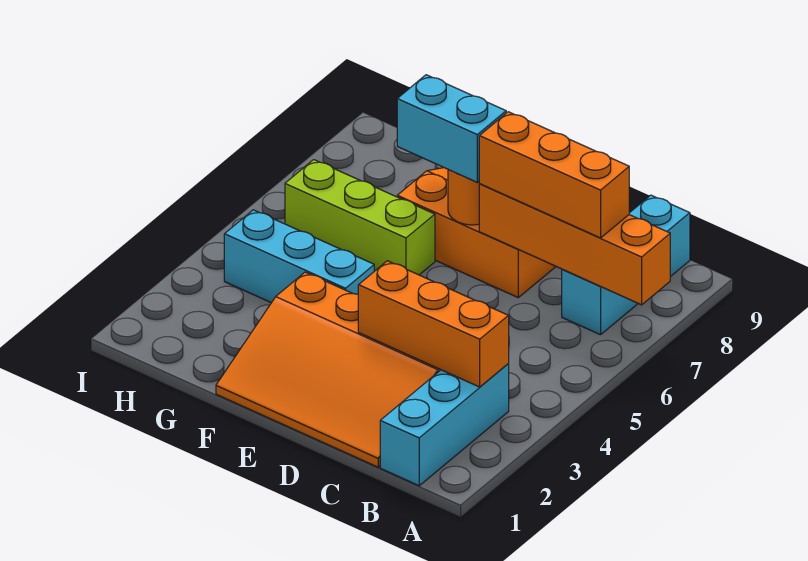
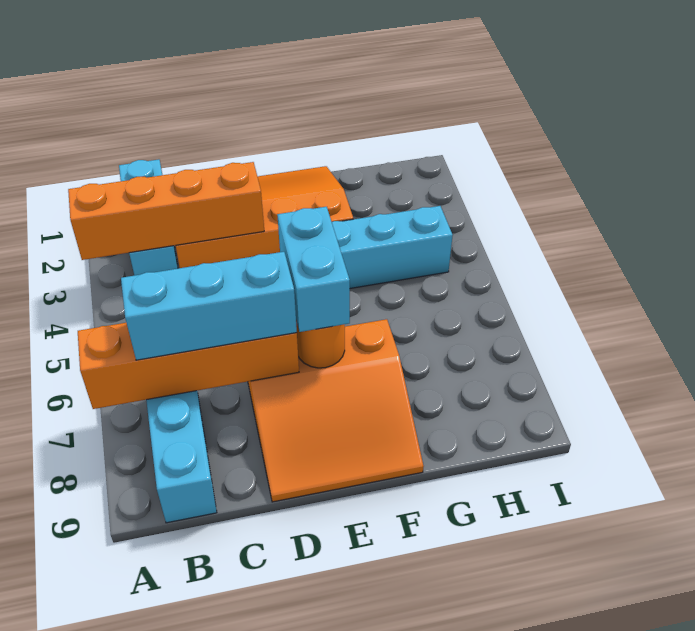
orange 1x3 brick [358,261,509,387] -> orange 1x4 brick [68,162,264,260]
orange 1x3 brick [479,112,629,238] -> cyan 1x3 brick [121,252,297,360]
cyan 1x2 brick [397,75,506,182] -> cyan 1x2 brick turned to [277,207,350,332]
lime 1x3 brick [285,160,435,275] -> none

